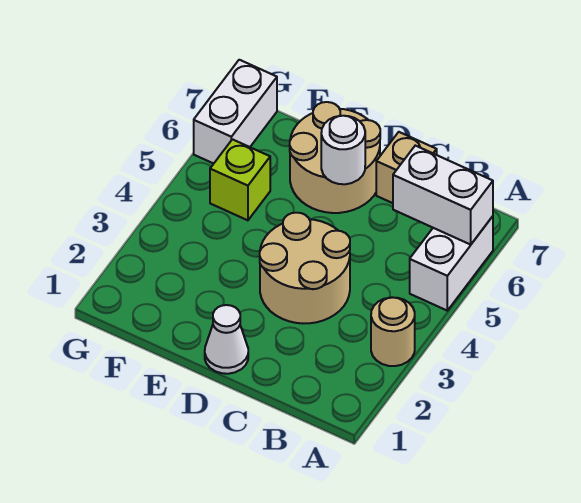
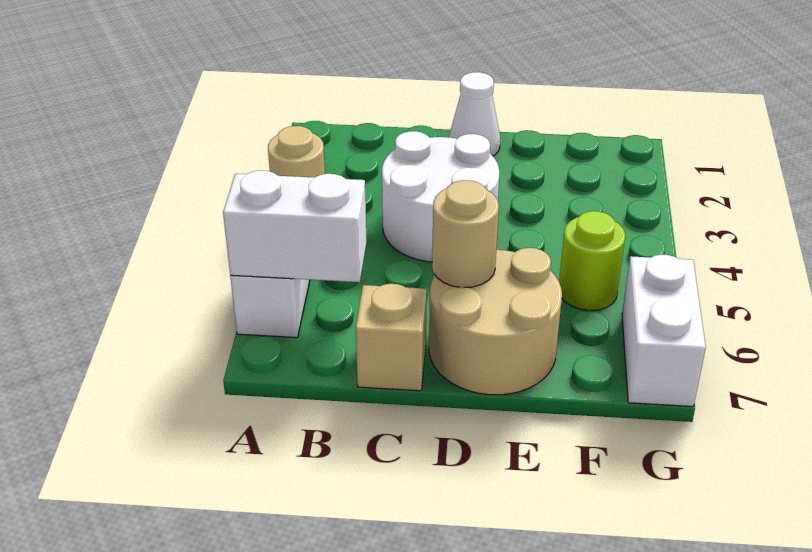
tan 2x2 round brick [260,213,350,323] -> white 2x2 round brick [382,131,499,262]
white 1x1 round brick [321,116,365,184] -> tan 1x1 round brick [432,180,499,288]
lime 1x1 brick [210,139,270,220] -> lime 1x1 round brick [559,211,625,311]

